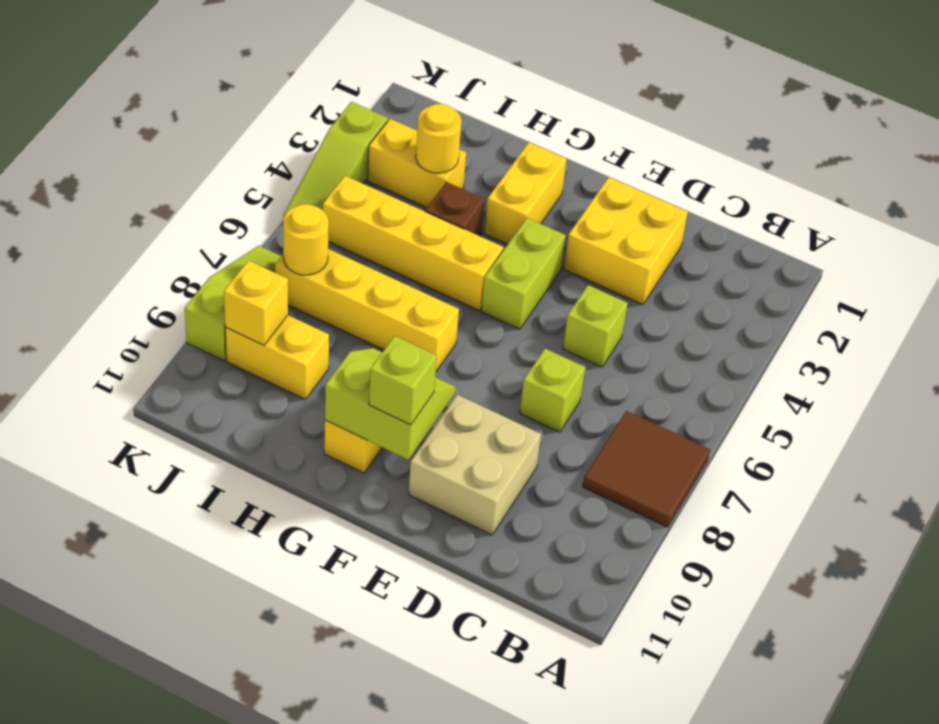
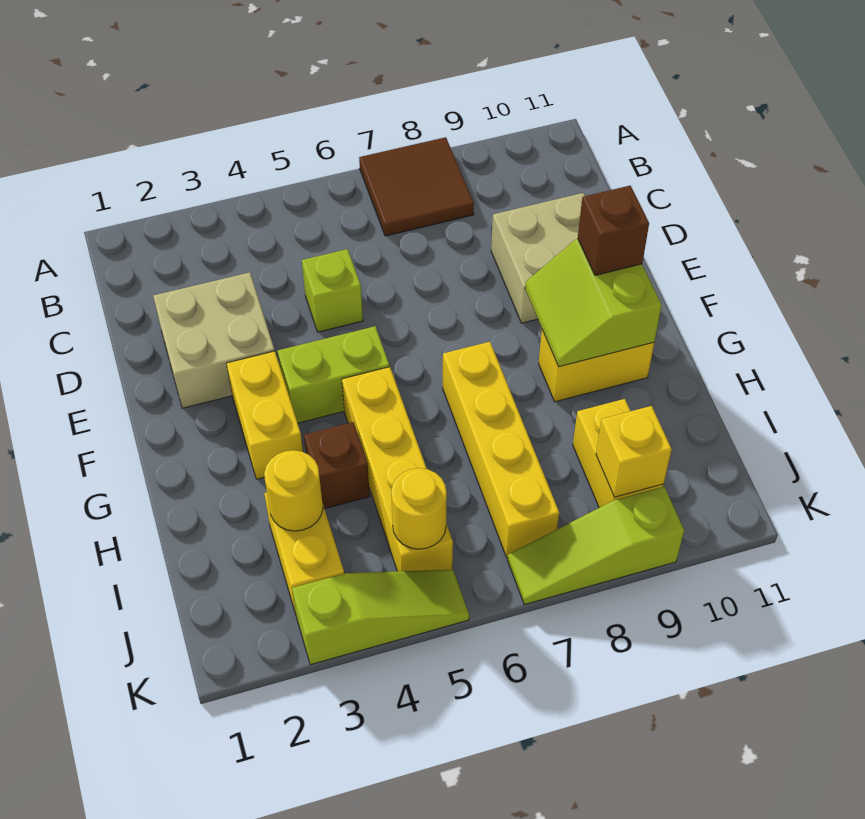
yellow 2x2 brick [564,177,688,305] -> tan 2x2 brick [153,272,275,408]
lime 1x1 brick [520,349,585,432] -> none
lime 1x1 brick [369,336,437,425] -> brown 1x1 brick [578,186,649,275]
yellow 1x2 brick [484,142,567,244] -> yellow 1x2 brick turned to [226,351,303,479]
yellow 1x1 round brick [283,204,329,275] -> yellow 1x1 round brick moved to [391,468,447,549]

